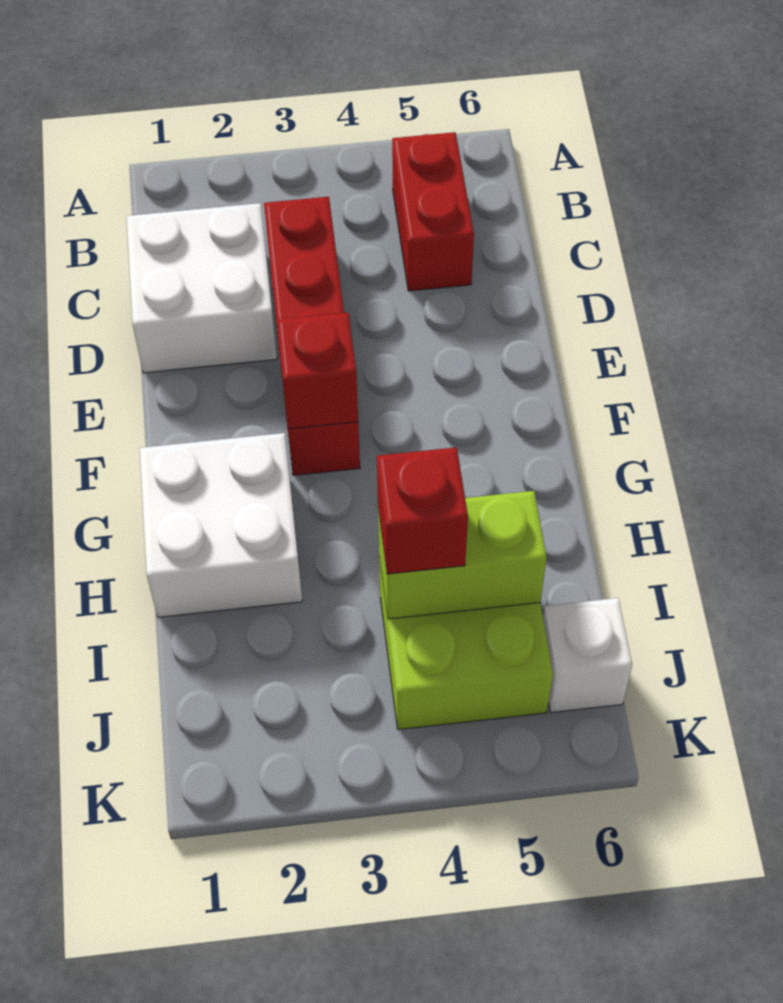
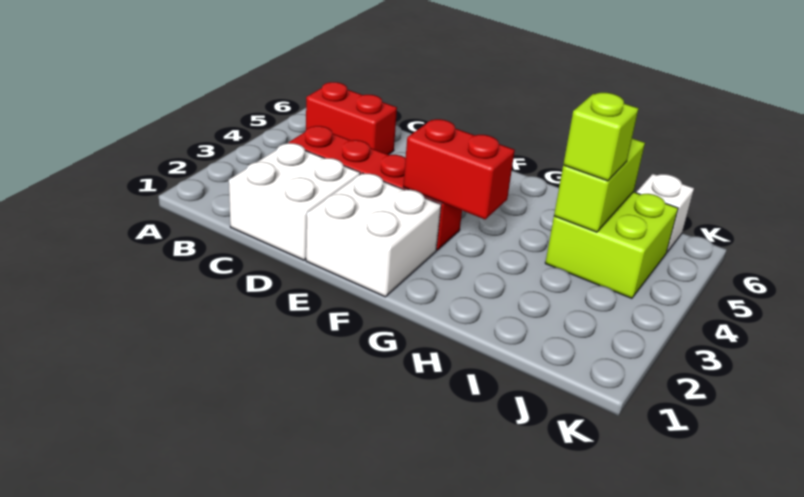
red 1x1 brick [277,313,358,429] -> red 1x2 brick [403,119,515,219]
white 2x2 brick [139,433,302,617] -> white 2x2 brick moved to [306,173,441,297]
red 1x1 brick [377,447,468,574] -> lime 1x1 brick [563,93,639,181]

